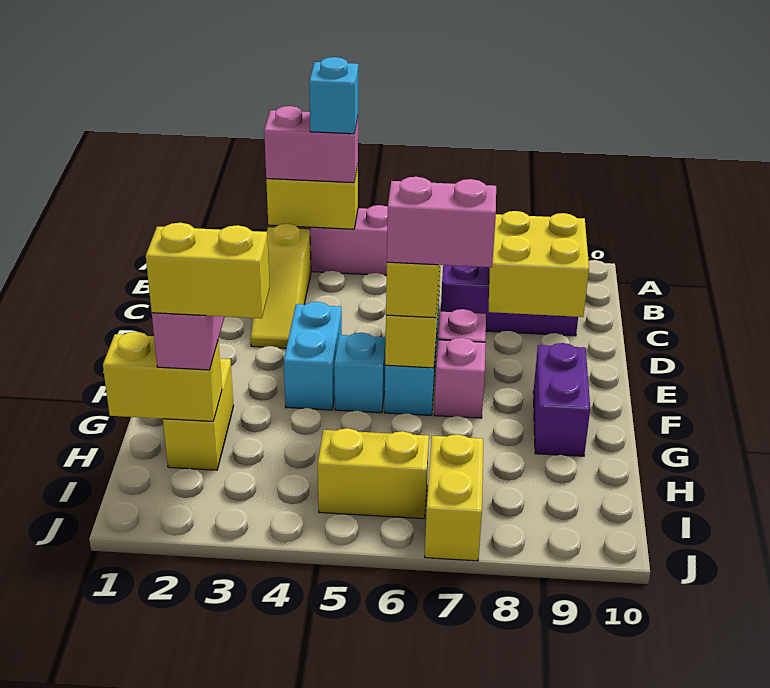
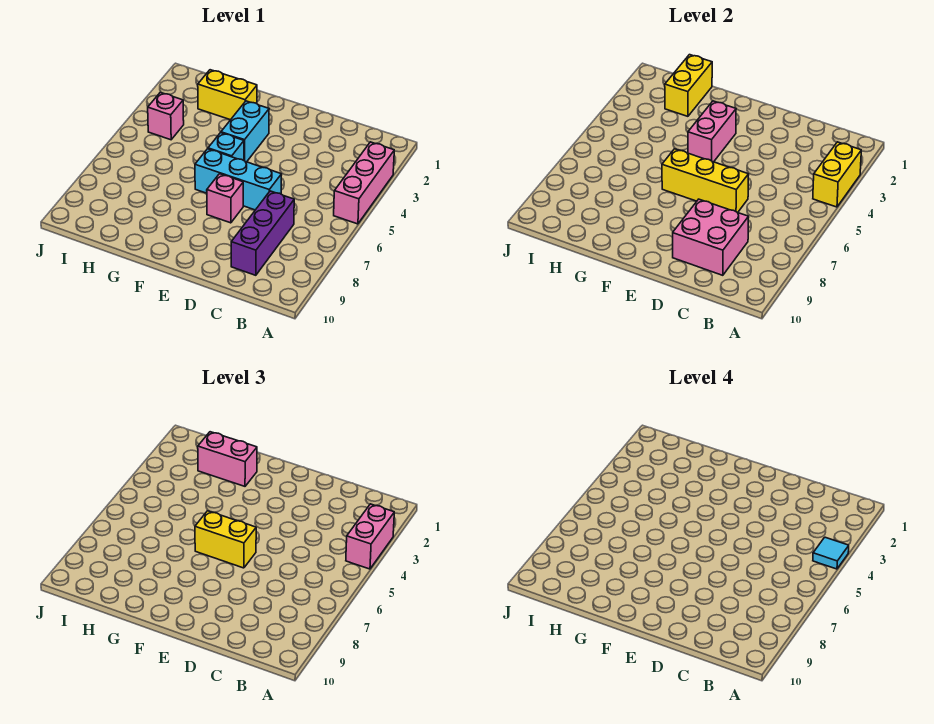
cyan 1x1 brick [309,57,358,134] -> cyan 1x1 tile [813,537,849,569]
yellow 1x3 slope [251,224,311,348] -> none
yellow 2x2 brick [489,211,589,317] -> pink 2x2 brick [673,199,749,275]
cyan 1x2 brick [284,302,342,410] -> cyan 1x2 brick turned to [221,101,269,162]
pink 1x2 brick [387,177,496,267] -> pink 1x2 brick moved to [688,101,736,162]
pink 1x1 brick [434,338,486,418] -> pink 1x1 brick moved to [148,92,184,140]
purple 1x2 brick [533,343,590,456] -> none
yellow 1x2 brick [146,223,269,318] -> none
yellow 1x2 brick [318,428,429,519] -> none
yellow 1x2 brick [425,434,483,561] -> none

